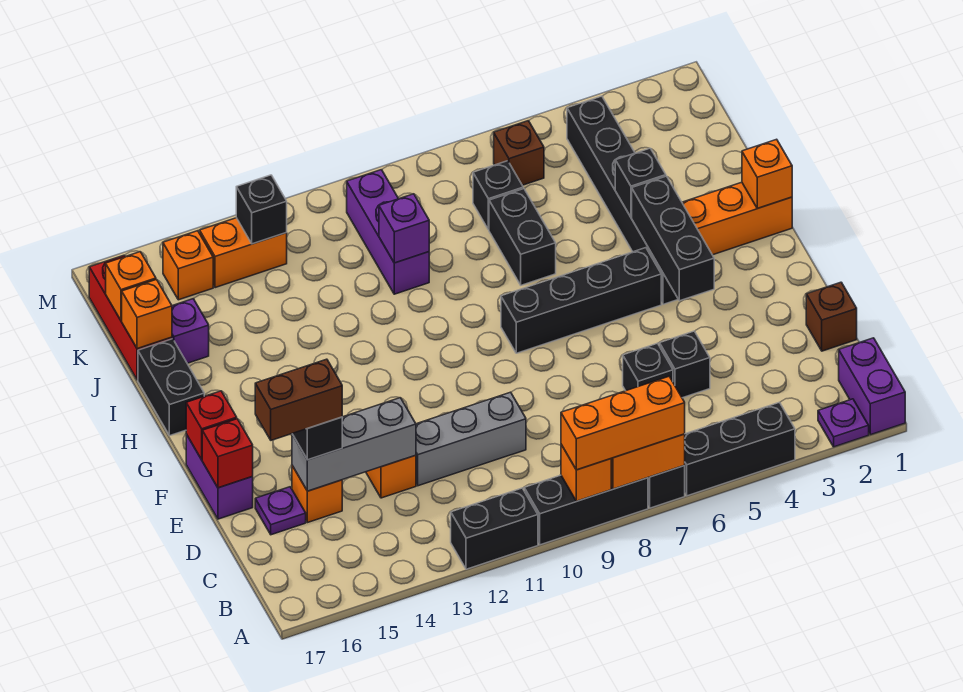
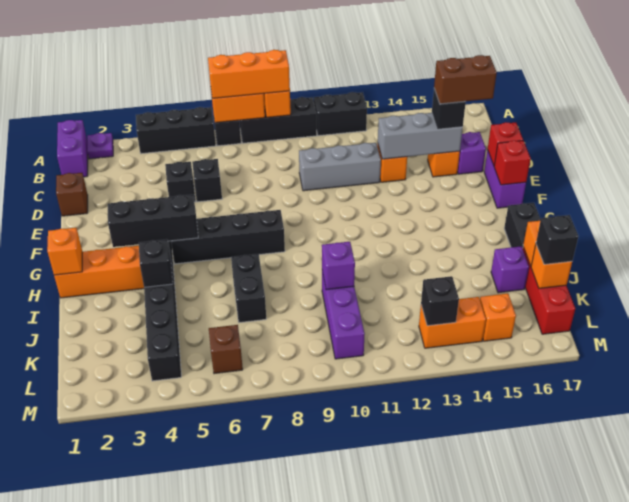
purple 1x1 plate [255,487,306,535] -> purple 1x1 brick [457,132,486,174]
black 1x3 brick [632,176,714,301] -> black 1x3 brick turned to [108,195,198,247]
black 1x1 brick [473,161,523,230] -> black 1x1 brick moved to [536,215,578,264]

